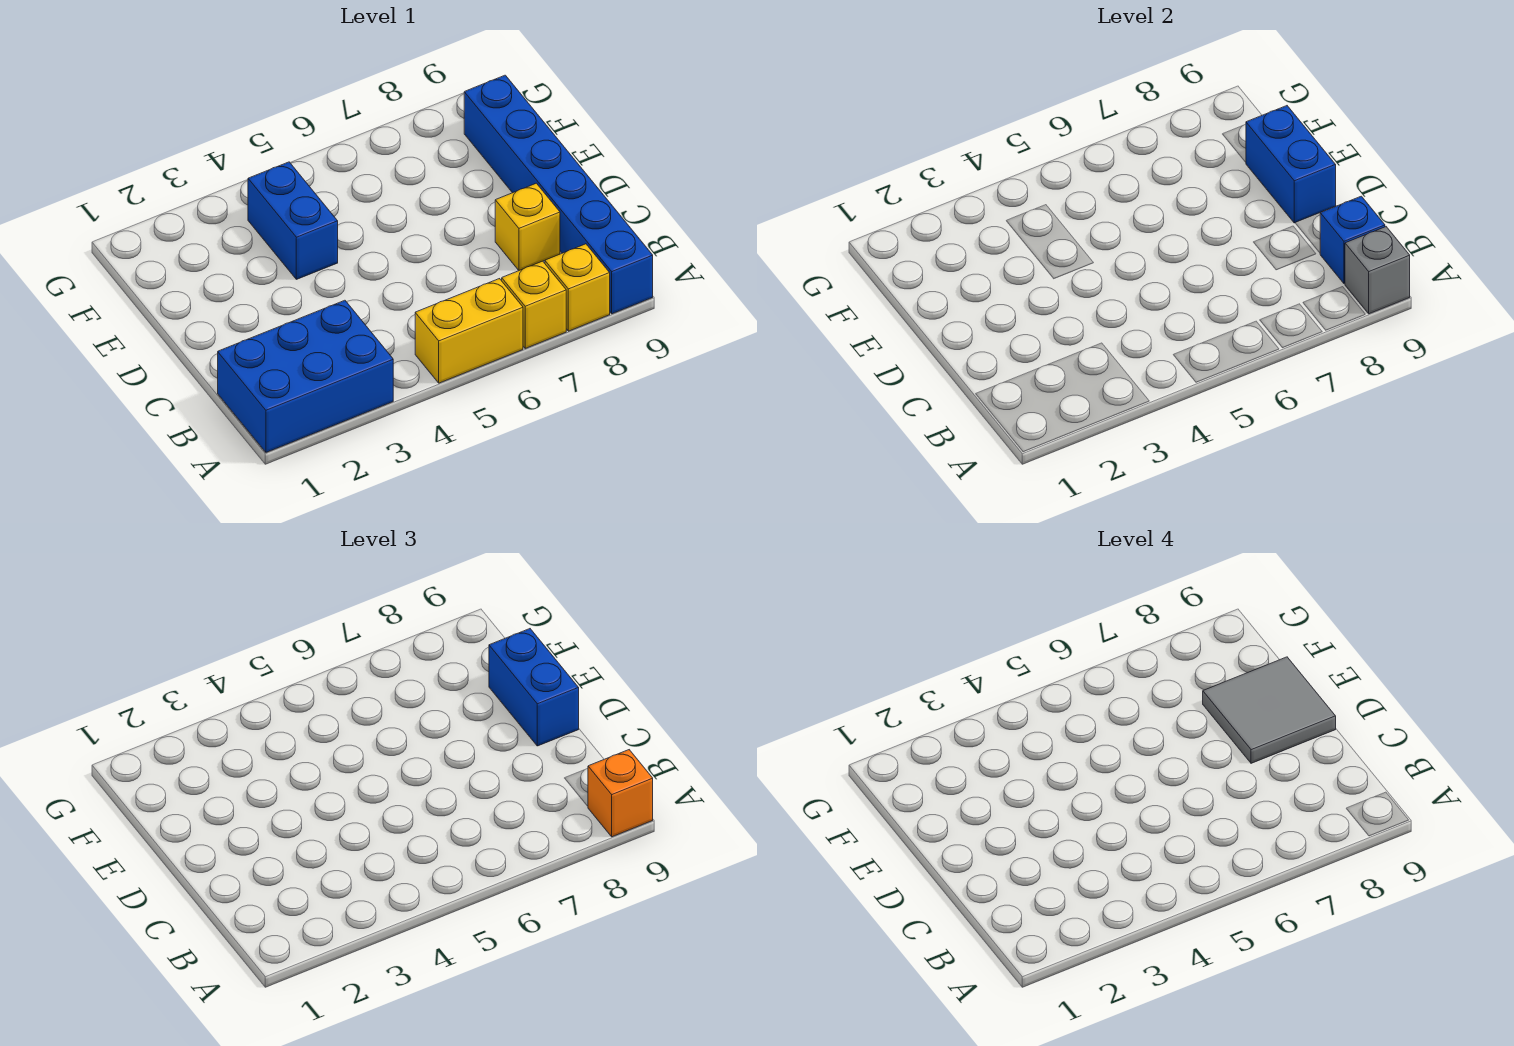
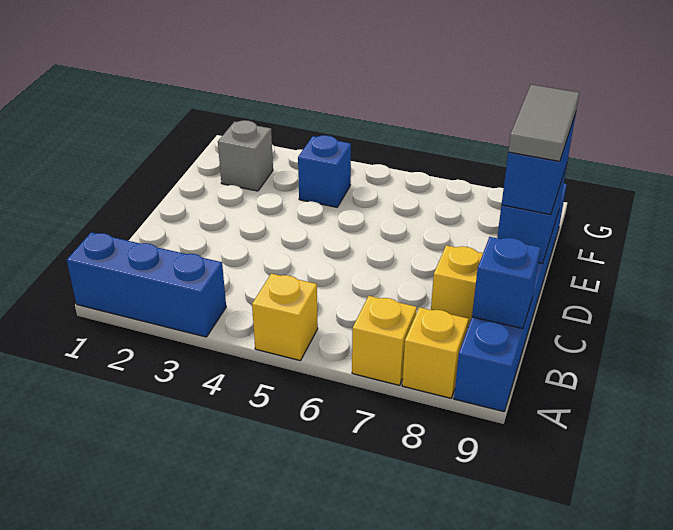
blue 2x3 brick [218,300,393,452] -> blue 1x3 brick [67,232,226,337]
yellow 1x2 brick [415,279,523,383] -> yellow 1x1 brick [252,274,318,361]
grey 1x1 brick [1345,227,1410,314] -> grey 1x1 brick moved to [218,120,273,191]
orange 1x1 brick [588,750,653,837] -> none
grey 2x2 tile [1203,657,1336,763] -> grey 1x2 tile [508,85,579,161]
blue 1x2 brick [248,162,338,279] -> blue 1x1 brick [298,135,351,207]

